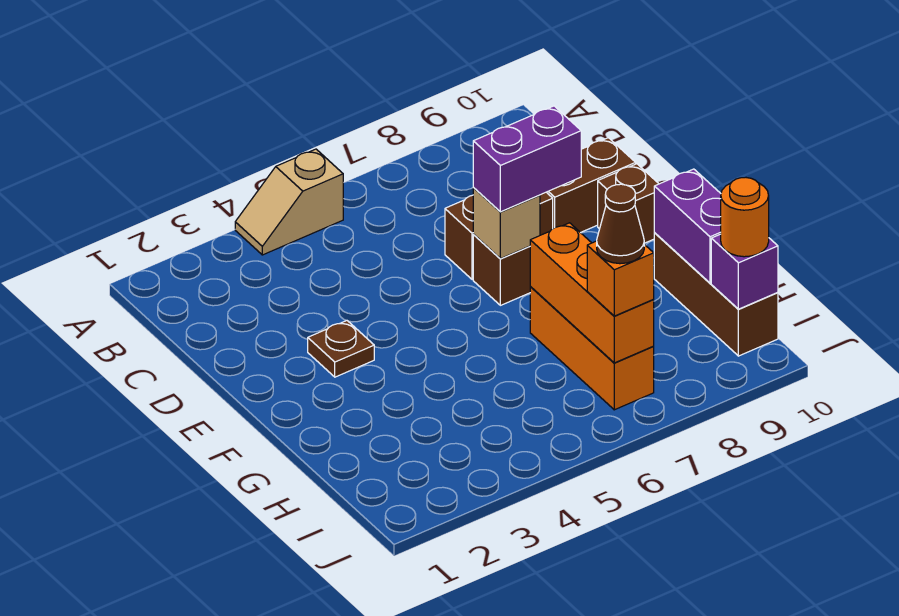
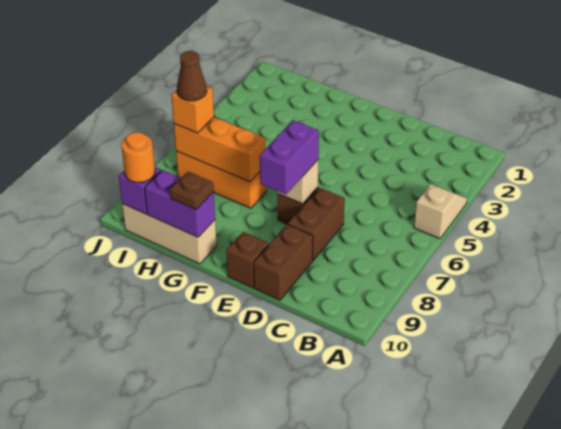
brown 1x1 plate [308,321,374,377] -> brown 1x1 plate moved to [170,172,214,209]
brown 1x3 brick [654,233,778,356] -> tan 1x3 brick [122,204,217,264]

